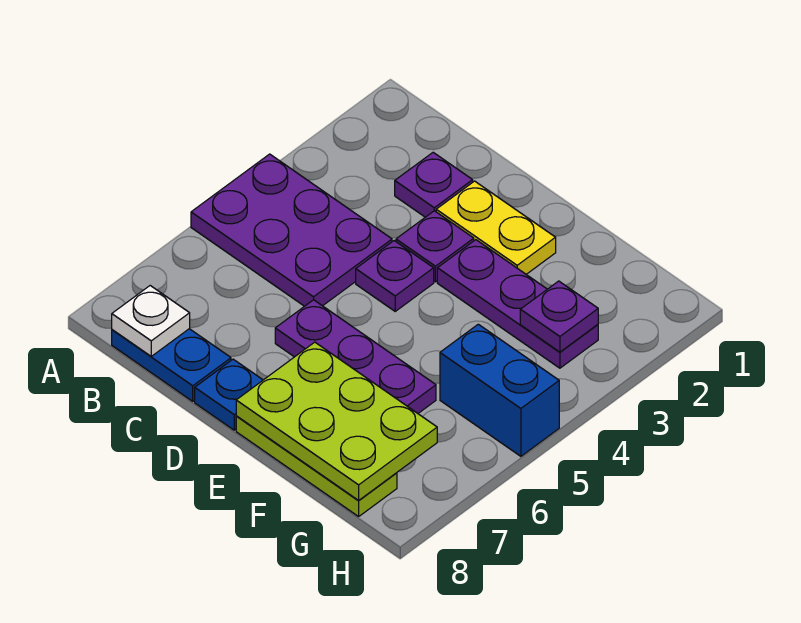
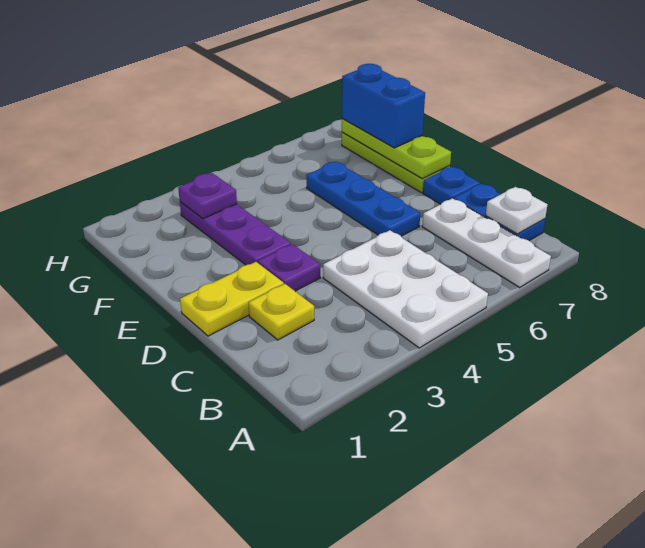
purple 2x3 plate [191,154,392,306] -> white 2x3 plate [323,230,488,348]
none -> white 1x3 plate [422,198,551,287]
purple 1x1 plate [395,152,473,217] -> yellow 1x1 plate [249,284,314,340]
yellow 1x2 plate [436,181,556,274] -> yellow 1x2 plate turned to [180,262,284,336]
purple 1x1 plate [356,241,434,311] -> none
purple 1x3 plate [275,300,436,413] -> blue 1x3 plate [306,162,420,236]
lime 2x3 plate [236,342,437,501] -> lime 1x3 plate [342,119,451,179]
blue 1x2 brick [440,324,559,456] -> blue 1x2 brick moved to [342,64,425,148]

